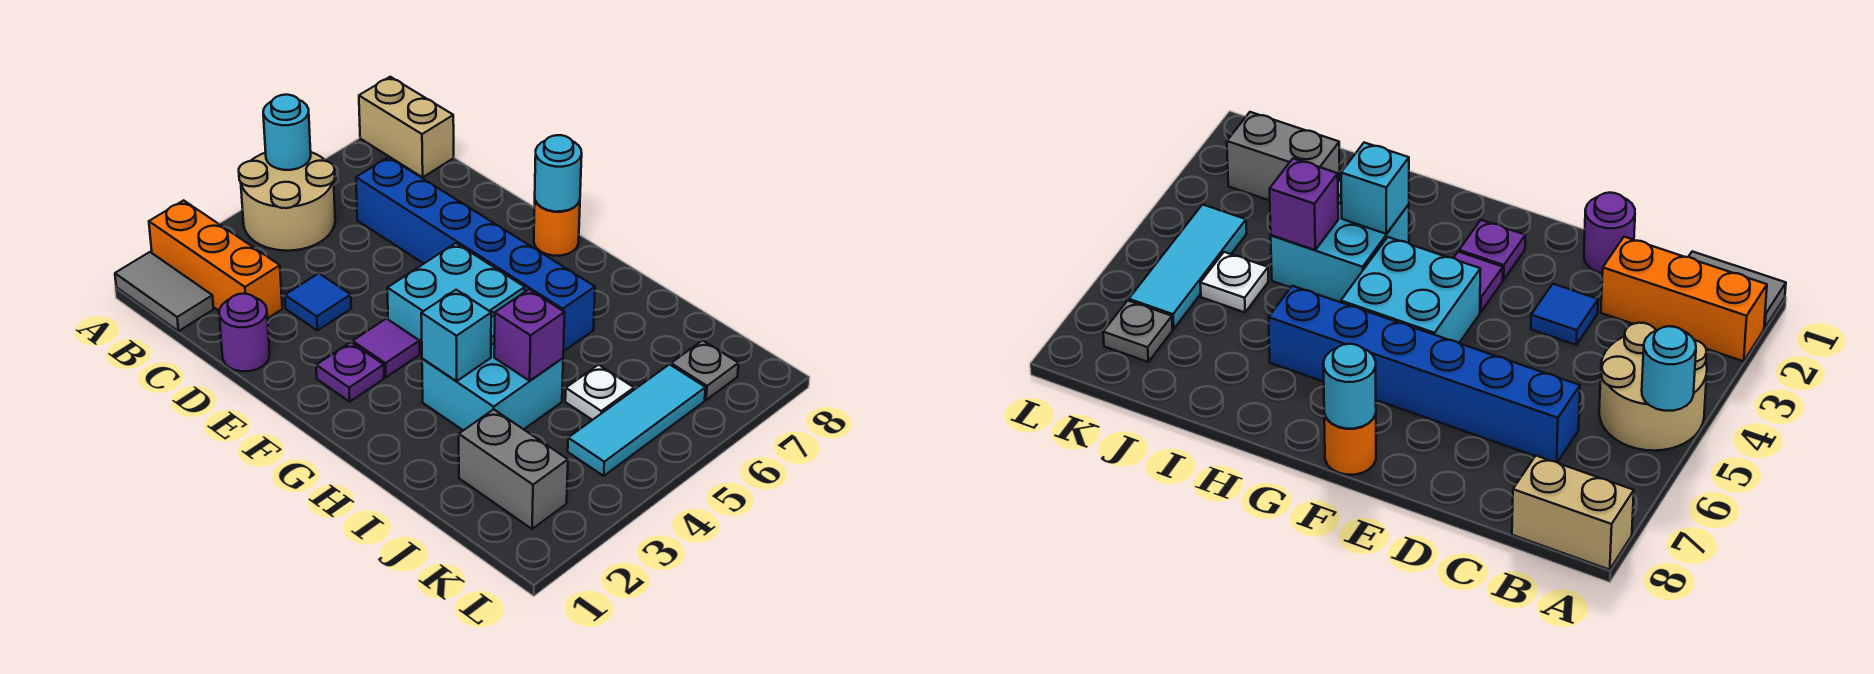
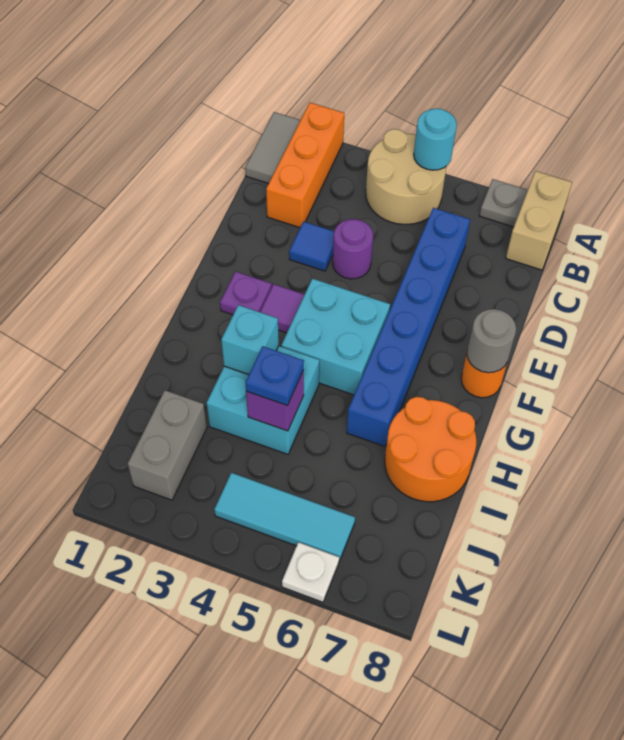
purple 1x1 round brick [219,294,270,371] -> purple 1x1 round brick moved to [333,219,373,279]
cyan 1x1 round brick [535,135,582,212] -> grey 1x1 round brick [467,309,516,373]
none -> orange 2x2 round brick [385,397,476,502]
none -> blue 1x1 plate [245,346,304,405]
white 1x1 plate [565,365,634,420] -> white 1x1 plate moved to [282,542,339,602]
grey 1x1 plate [671,340,739,400] -> grey 1x1 plate moved to [479,179,528,227]

